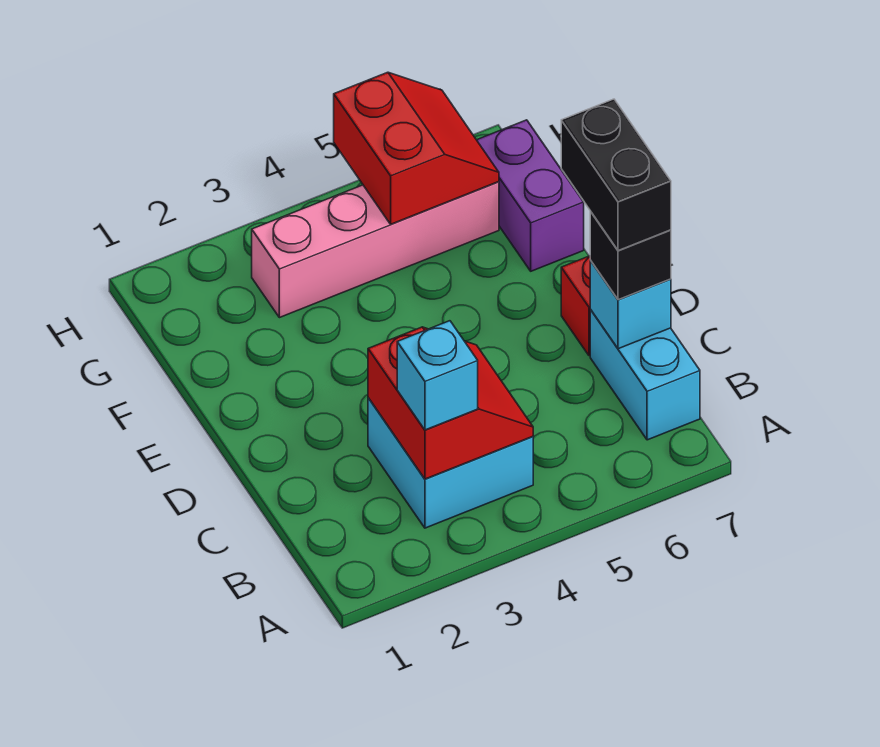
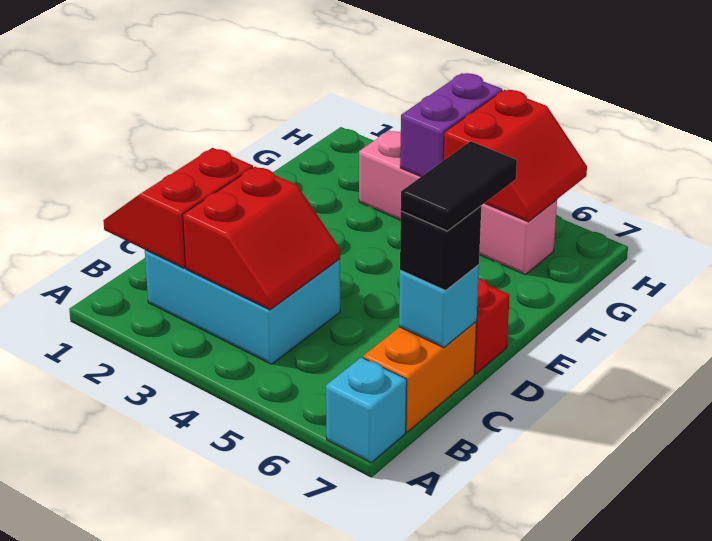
none -> red 2x2 slope [103,148,253,268]
cyan 2x2 brick [368,398,533,528] -> cyan 2x3 brick [145,250,340,364]
cyan 1x1 brick [397,321,478,430] -> cyan 1x1 brick moved to [326,357,407,463]
cyan 1x2 brick [590,310,700,440] -> orange 1x2 brick [363,322,477,432]
black 1x2 brick [561,99,671,251] -> black 1x2 tile [401,141,517,231]
purple 1x2 brick [477,120,584,271] -> purple 1x2 brick moved to [400,73,502,177]

